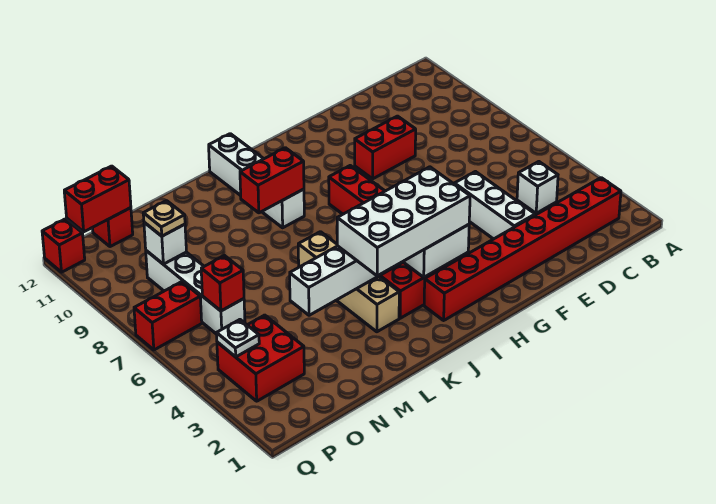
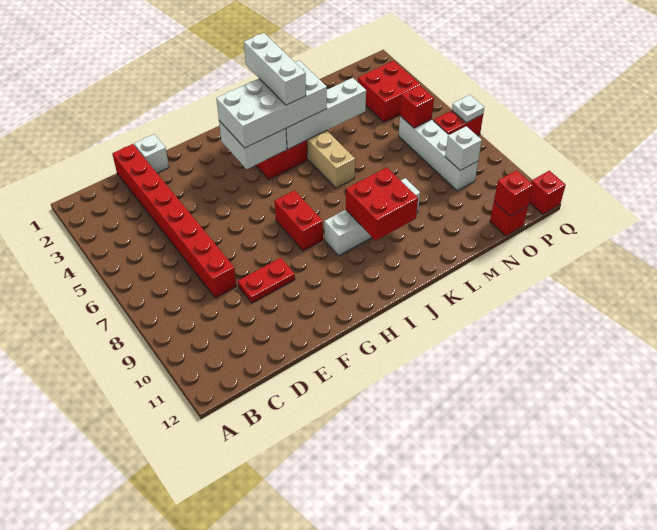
red 1x8 brick [424,178,621,320] -> red 1x8 brick turned to [112,144,237,298]
white 1x1 brick [517,162,558,213] -> white 1x1 brick moved to [134,134,169,173]
white 1x3 brick [454,172,535,239] -> white 1x3 brick moved to [244,33,306,105]
red 1x2 brick [355,116,416,179] -> red 1x2 plate [238,258,295,303]
white 1x4 brick [209,134,304,228] -> white 1x4 brick turned to [324,178,420,255]
red 1x2 brick [240,148,304,213] -> red 2x2 brick [346,167,418,240]
tan 1x1 plate [143,201,185,236] -> none
red 1x2 brick [64,166,131,232] -> red 1x1 brick [494,170,533,216]
white 1x1 plate [217,320,259,357] -> white 1x1 plate moved to [452,95,485,123]

